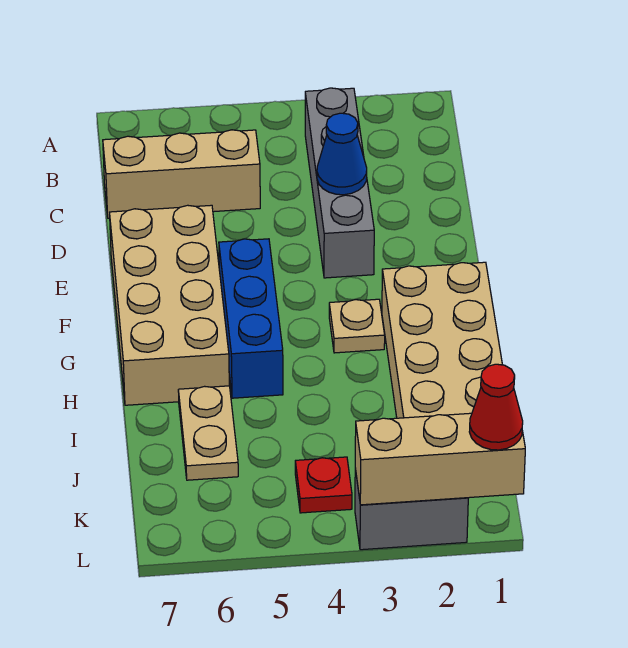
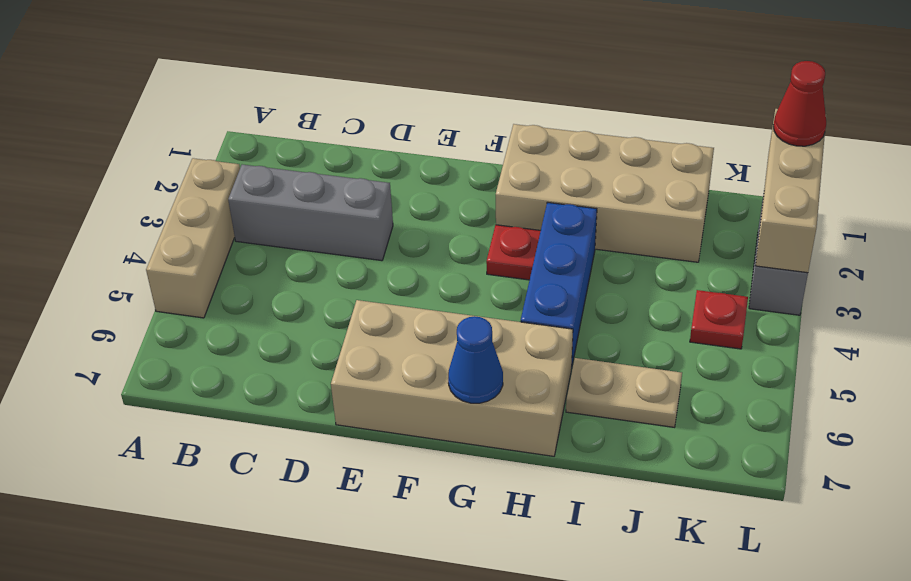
grey 1x4 brick [305,88,374,278] -> grey 1x3 brick [228,165,393,261]
tan 1x3 brick [103,130,260,218] -> tan 1x3 brick moved to [146,158,240,318]
blue 1x1 cone [317,113,367,195] -> blue 1x1 cone moved to [448,316,503,403]
blue 1x3 brick [219,239,283,398] -> blue 1x3 brick turned to [521,202,597,368]
tan 1x1 plate [329,299,385,353] -> red 1x1 plate [486,225,541,280]

